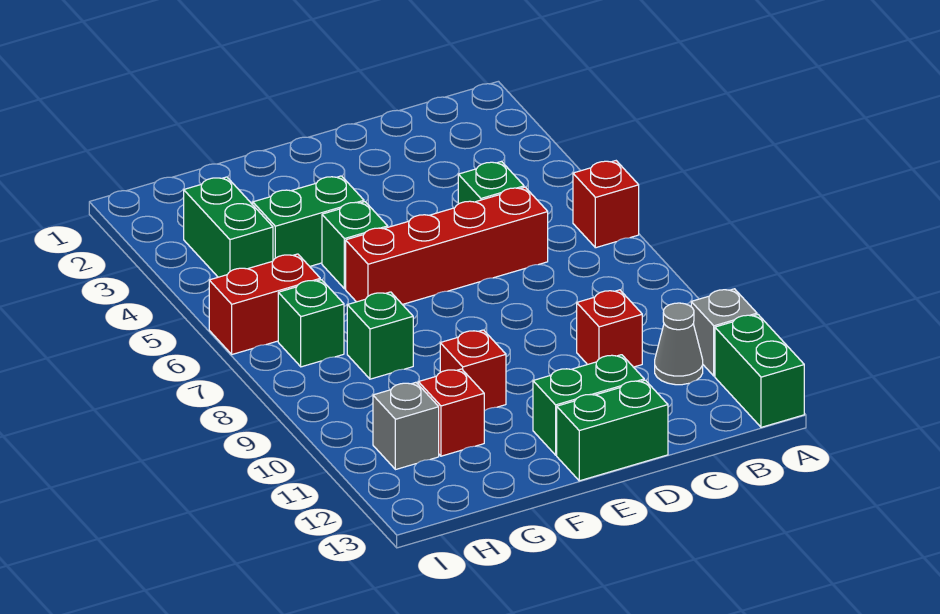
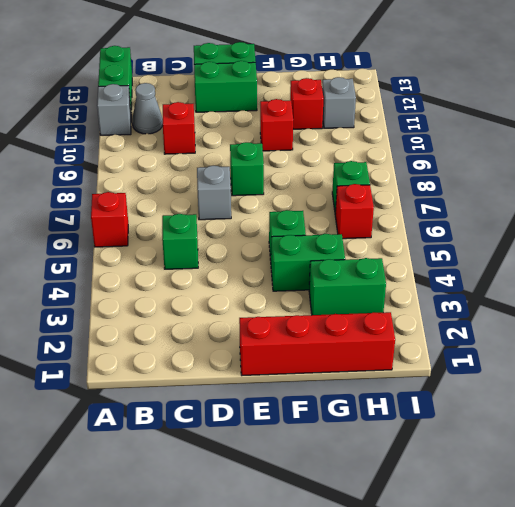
red 1x4 brick [346,187,548,305] -> red 1x4 brick moved to [239,312,395,375]
none -> grey 1x1 brick [197,166,231,220]
green 1x1 brick [347,292,413,379] -> green 1x1 brick moved to [230,142,264,196]
green 1x2 brick [184,177,273,277] -> green 1x2 brick turned to [309,258,386,315]
red 1x2 brick [209,254,320,354] -> red 1x1 brick [335,184,374,239]

